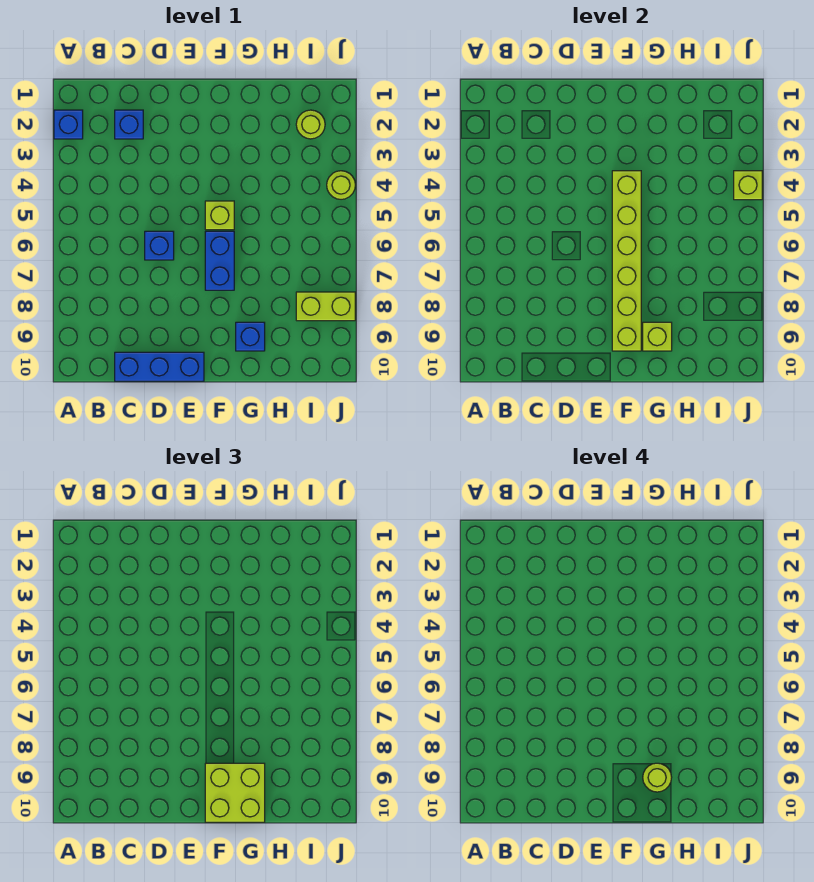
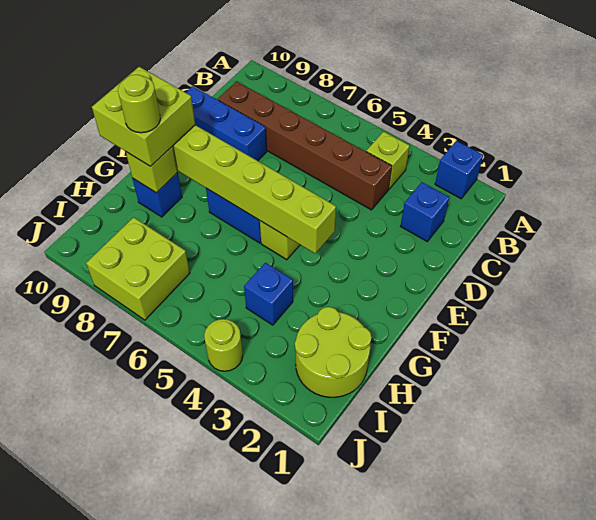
none -> brown 1x6 brick [218,81,392,210]
blue 1x3 brick [115,352,204,381] -> blue 1x3 brick turned to [186,86,267,161]
blue 1x1 brick [145,231,174,260] -> blue 1x1 brick moved to [244,263,293,325]
lime 1x1 round brick [296,110,325,139] -> lime 2x2 round brick [295,307,372,397]
lime 1x2 brick [296,292,355,321] -> lime 2x2 brick [86,217,190,320]
lime 1x1 brick [734,171,762,200] -> lime 1x1 brick moved to [366,131,410,189]

